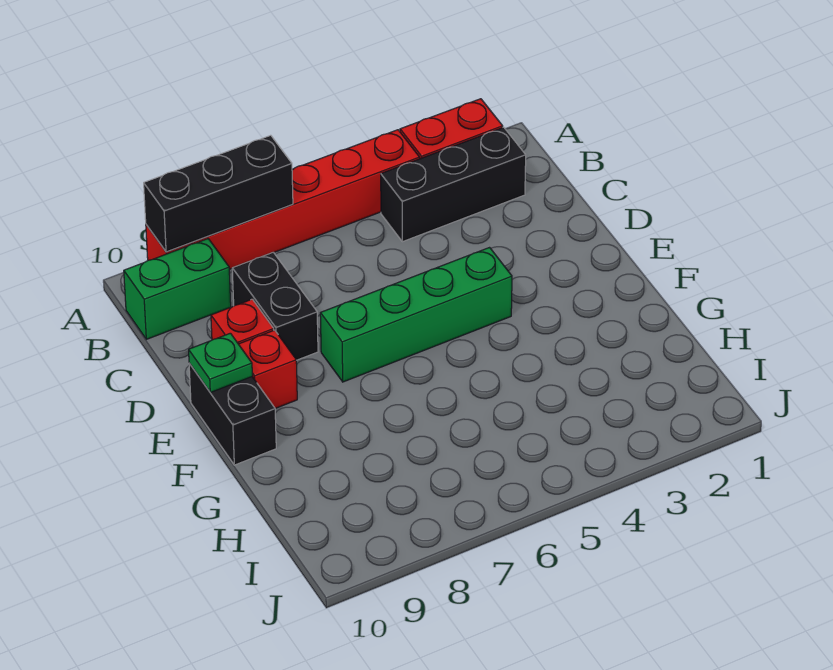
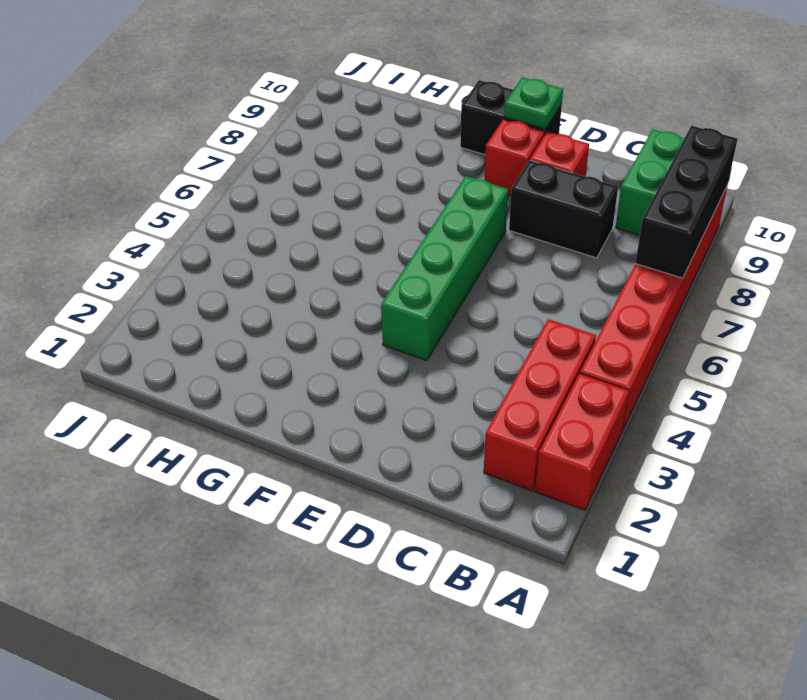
black 1x3 brick [381,127,526,242] -> red 1x3 brick [484,319,596,491]

